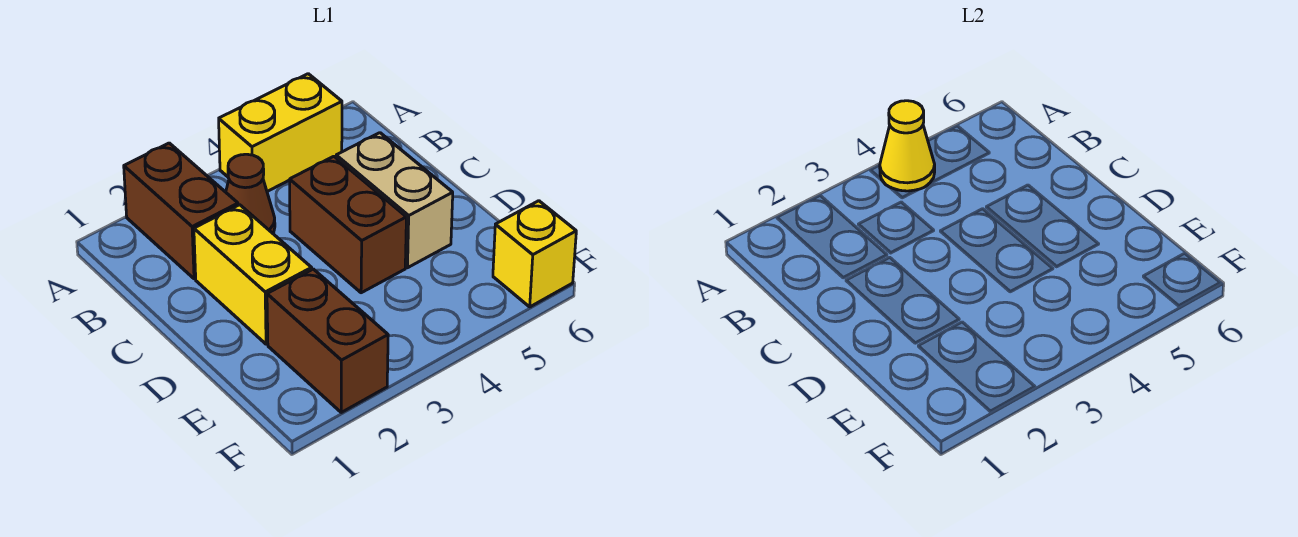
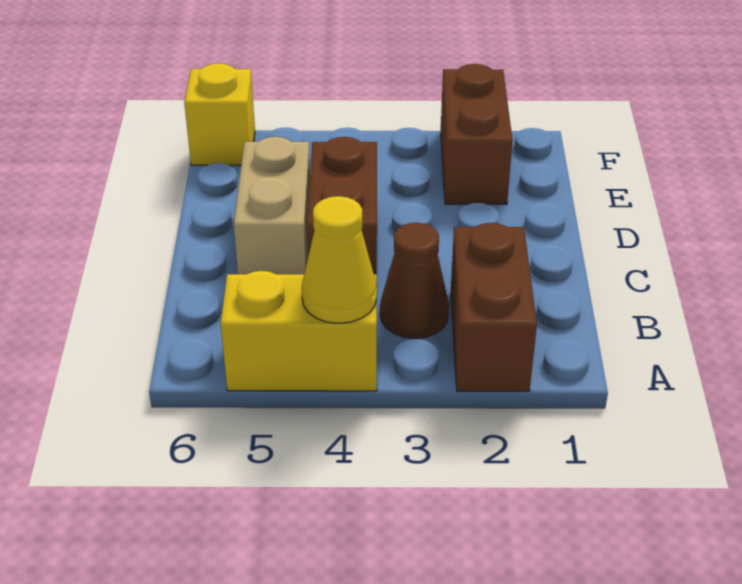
yellow 1x2 brick [194,205,312,344] -> none

